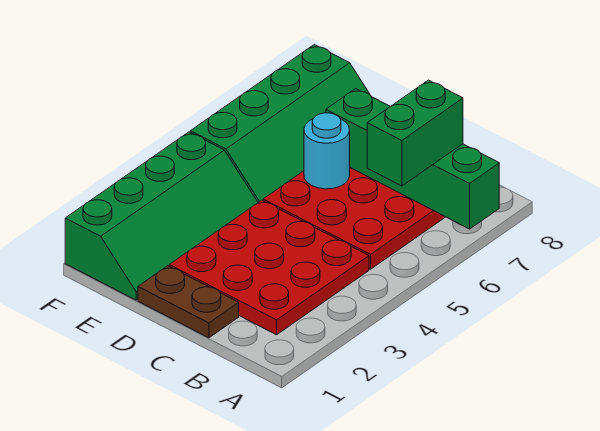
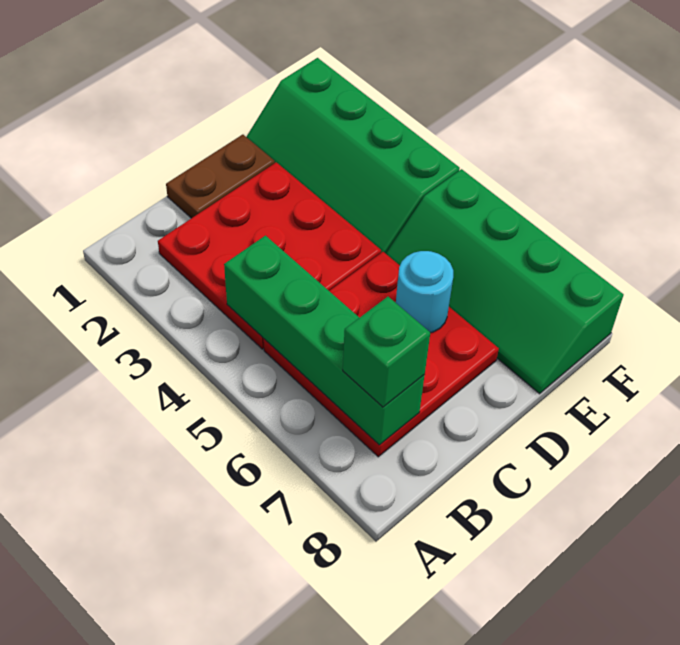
green 1x4 brick [326,89,499,229] -> green 1x4 brick turned to [224,236,425,445]
green 1x2 brick [367,80,463,186] -> green 1x1 brick [343,297,430,407]

